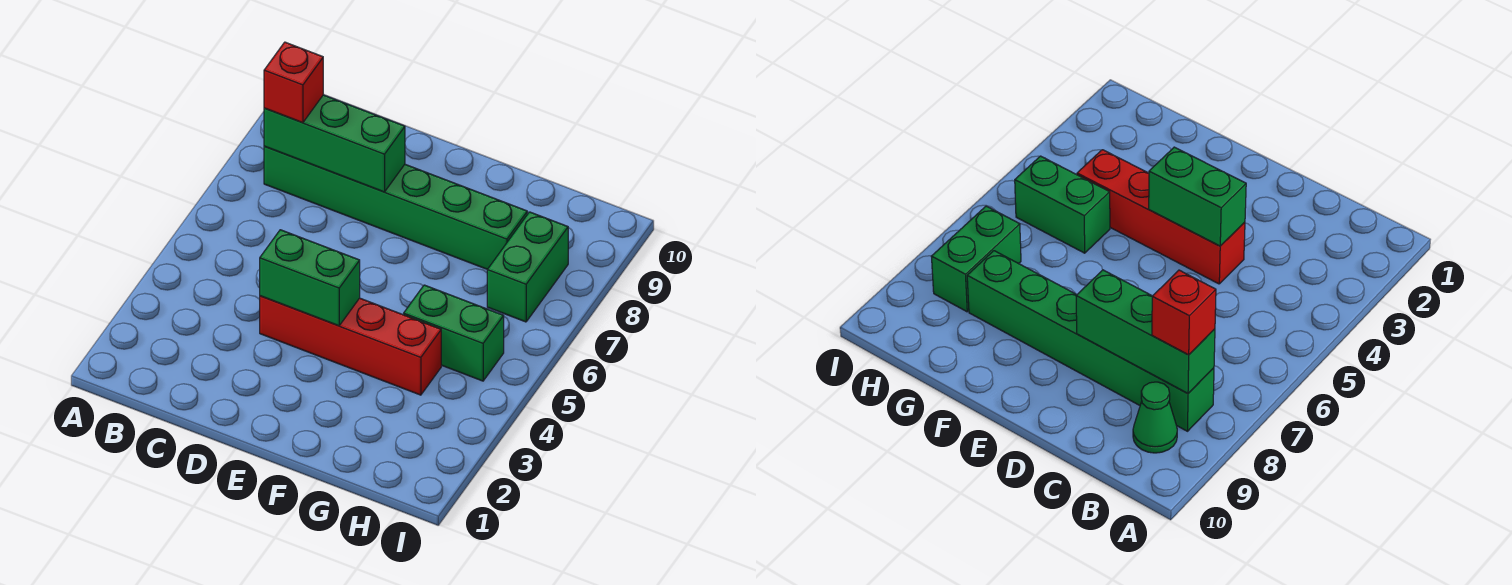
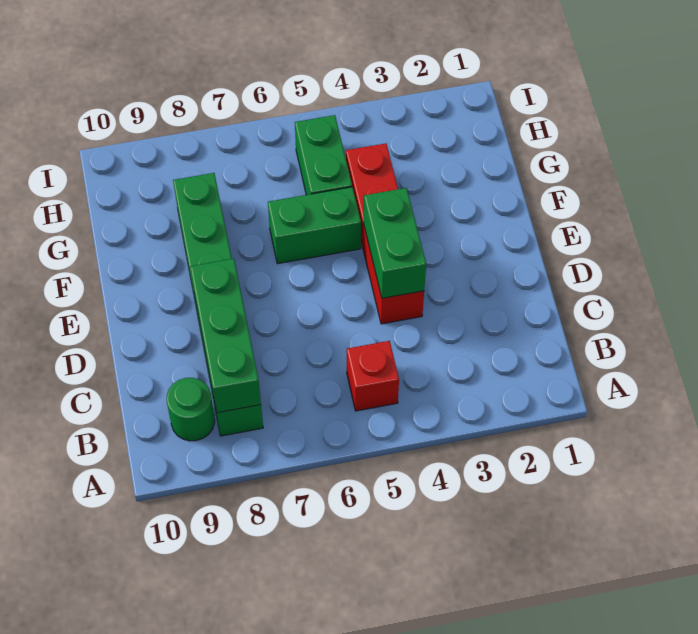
red 1x1 brick [264,42,323,123] -> red 1x1 brick moved to [347,341,399,411]
green 1x1 cone [1133,382,1177,453] -> green 1x1 round brick [167,378,215,441]
green 1x2 brick [487,212,568,322] -> green 1x2 brick moved to [268,187,361,264]

